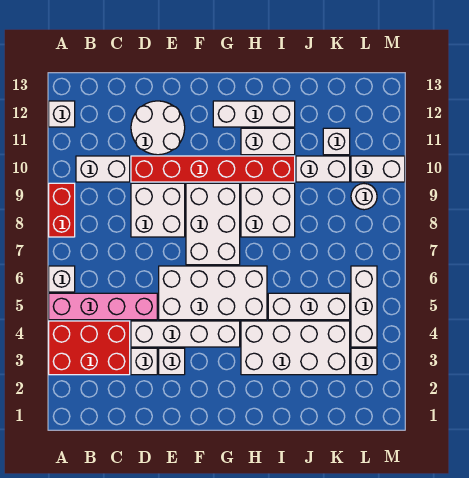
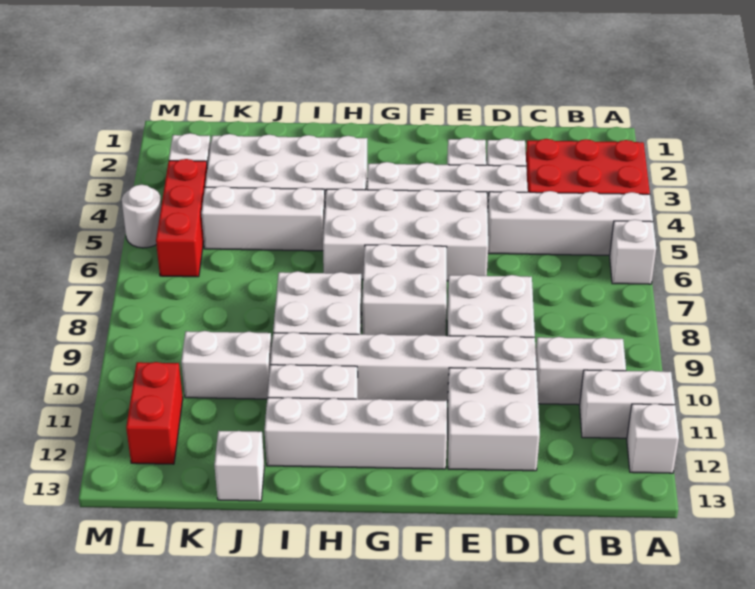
pink 1x4 brick [49,293,157,320] -> white 1x4 brick [488,190,653,255]
red 1x2 brick [49,183,75,237] -> red 1x2 brick moved to [126,362,183,464]
red 1x6 brick [131,156,295,182] -> white 1x6 brick [270,332,536,402]
white 2x2 round brick [131,101,185,155] -> white 2x2 brick [448,367,540,471]
white 2x3 brick [186,183,240,265] -> white 2x2 brick [362,244,447,336]
white 1x3 brick [213,101,295,127] -> white 1x4 brick [264,397,447,469]
white 1x1 brick [323,128,350,155] -> white 1x1 brick moved to [214,431,264,501]
white 1x3 brick [351,266,377,347] -> red 1x3 brick [156,159,207,277]
white 1x1 round brick [351,184,377,210] -> white 1x1 round brick moved to [122,185,161,248]
white 1x2 brick [351,156,405,182] -> white 1x2 brick moved to [580,370,675,438]

